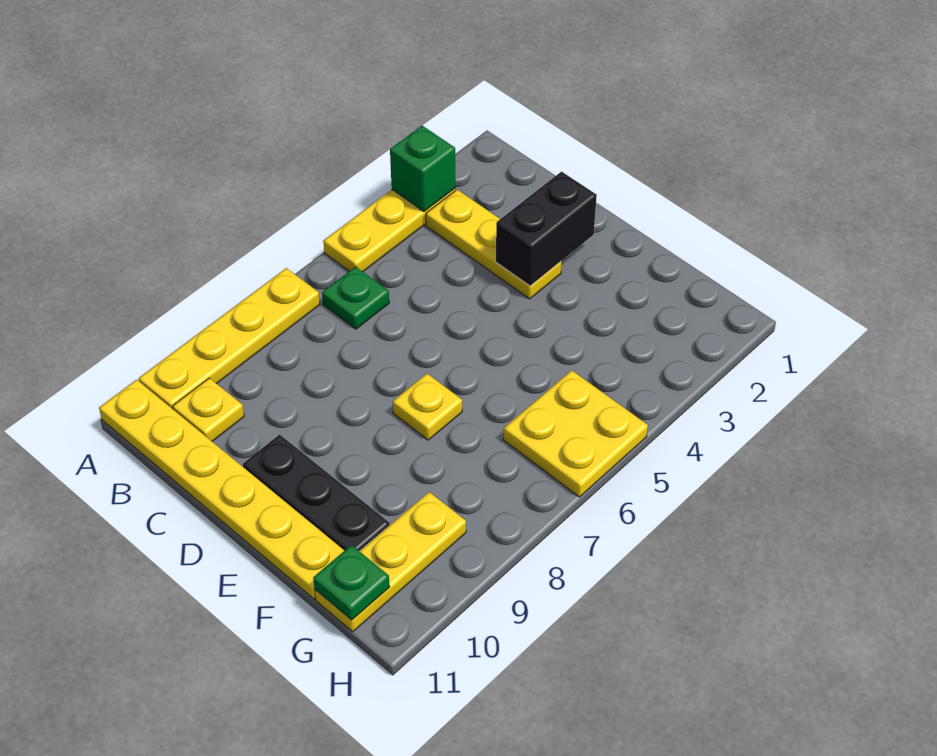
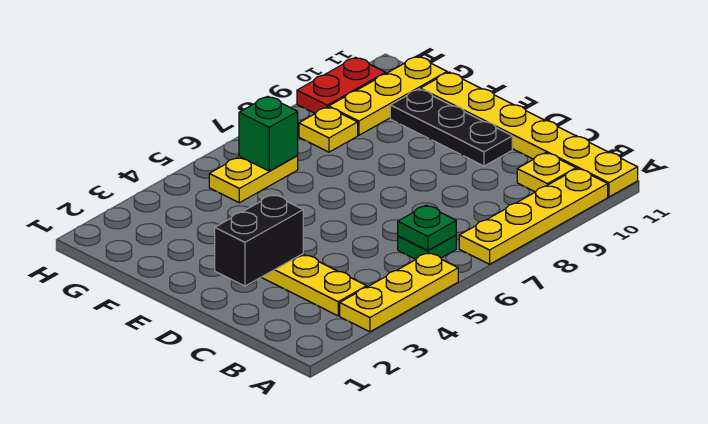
green 1x1 brick [390,126,455,211] -> green 1x1 brick moved to [239,96,298,171]
yellow 1x1 plate [393,374,462,440] -> yellow 1x1 plate moved to [299,107,358,152]
yellow 2x2 plate [503,370,648,497] -> yellow 1x2 plate [209,156,298,203]
green 1x1 plate [313,545,390,620] -> green 1x1 plate moved to [398,205,456,251]
none -> red 1x2 plate [297,57,386,113]

